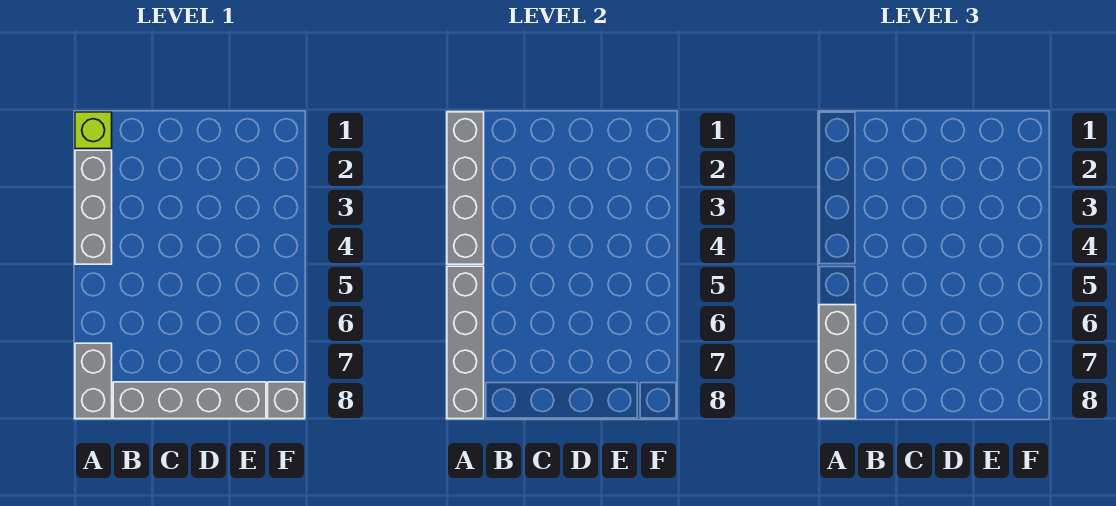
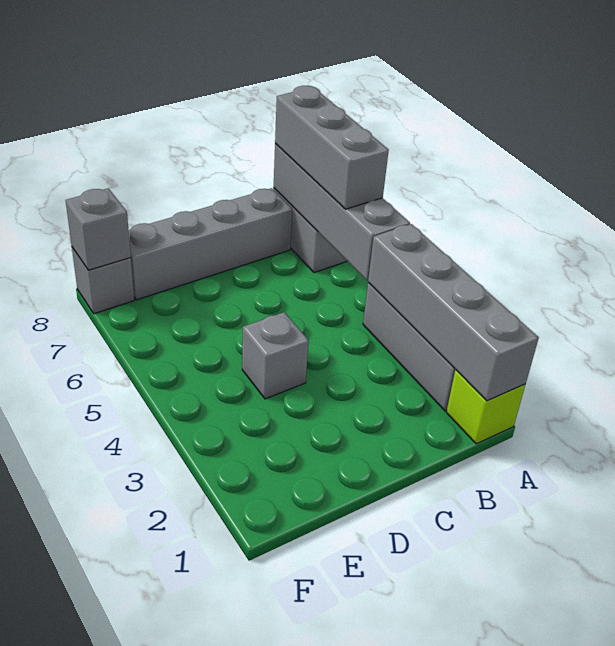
none -> grey 1x1 brick [242,312,309,399]
none -> grey 1x1 brick [66,188,131,270]

